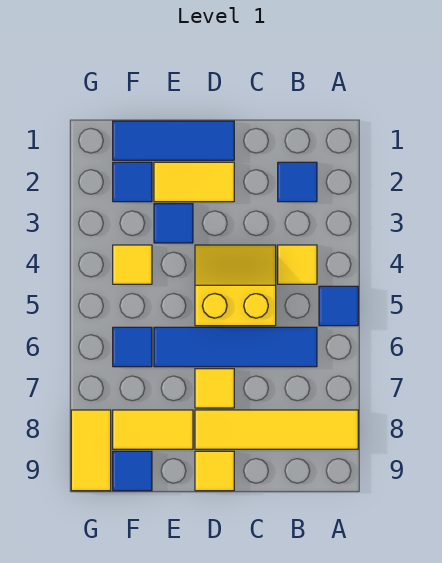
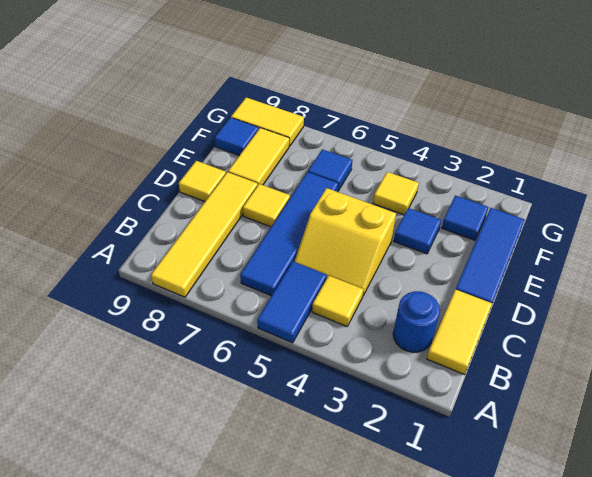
blue 1x1 tile [319,286,358,326] -> blue 1x2 tile [257,262,327,343]
blue 1x1 tile [278,162,317,202] -> blue 1x1 round brick [393,291,440,352]
yellow 2x2 slope [195,245,276,326] -> yellow 2x2 slope turned to [294,188,396,295]
yellow 1x2 tile [154,162,234,202] -> yellow 1x2 tile moved to [427,289,492,375]

